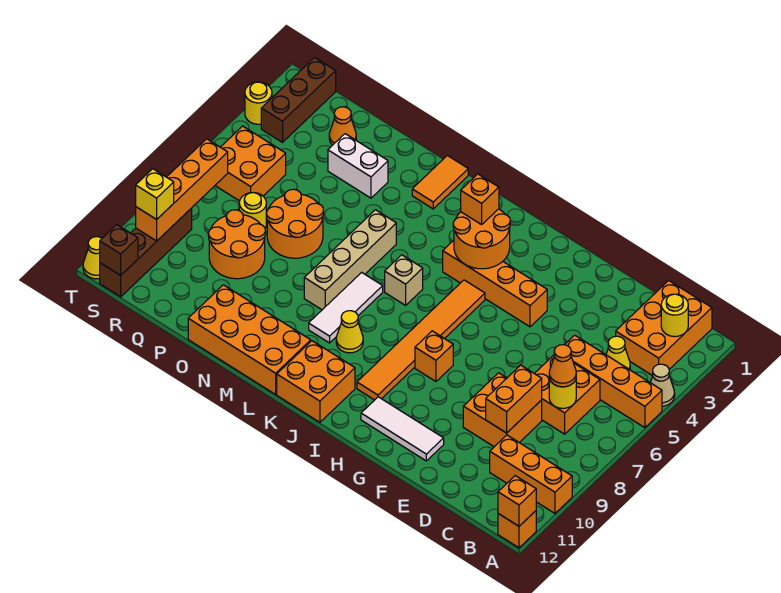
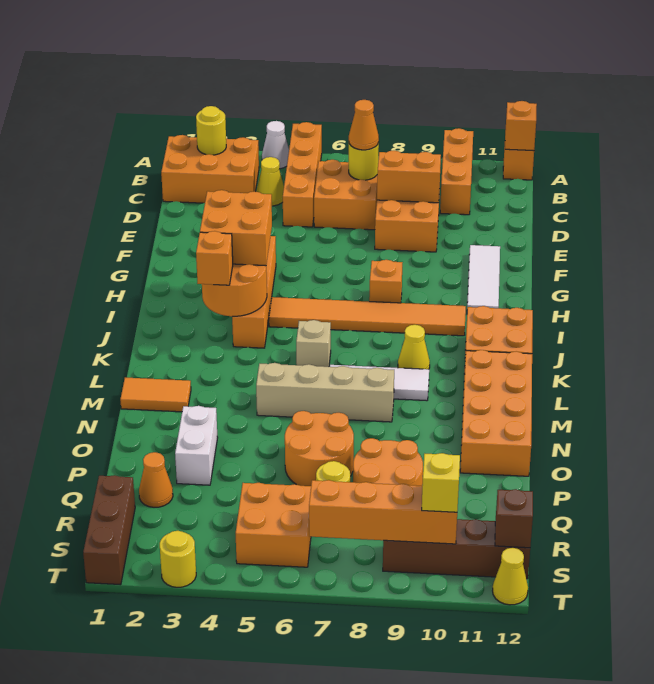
tan 1x1 cone [650,364,675,406] -> white 1x1 cone [262,121,289,169]
none -> orange 2x2 brick [200,190,272,266]
brown 1x3 brick [261,58,336,142] -> brown 1x3 brick turned to [83,475,135,585]

